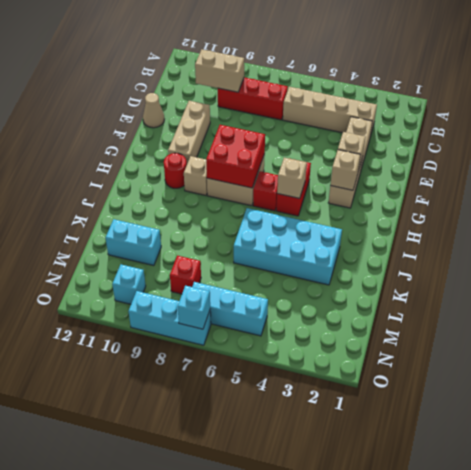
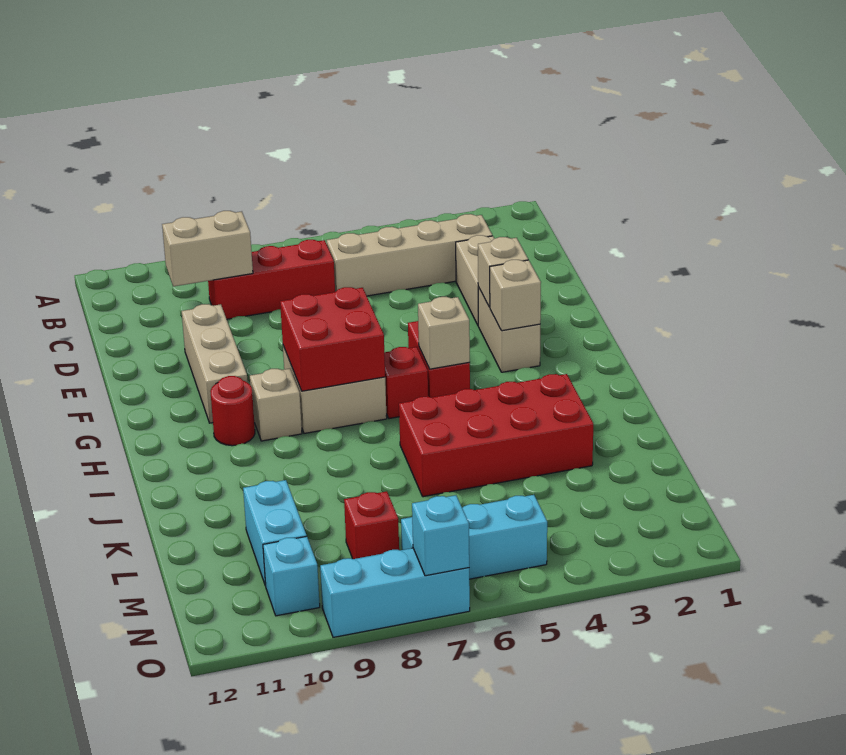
tan 1x1 cone [143,93,164,128] -> none
cyan 2x4 brick [234,208,342,285] -> red 2x4 brick [399,374,593,497]
cyan 1x2 brick [106,219,161,266] -> cyan 1x2 brick turned to [243,480,307,586]

